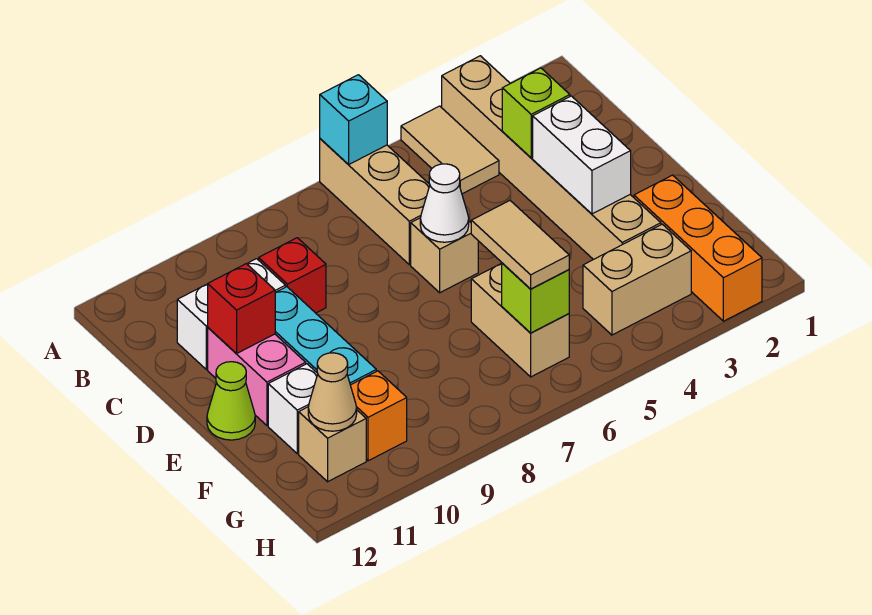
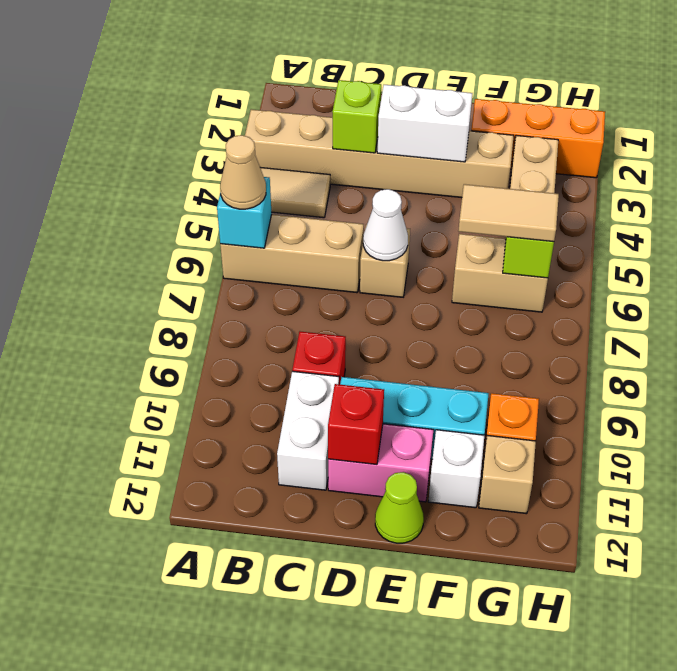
tan 1x1 cone [308,353,357,431] -> tan 1x1 cone moved to [220,135,266,209]

